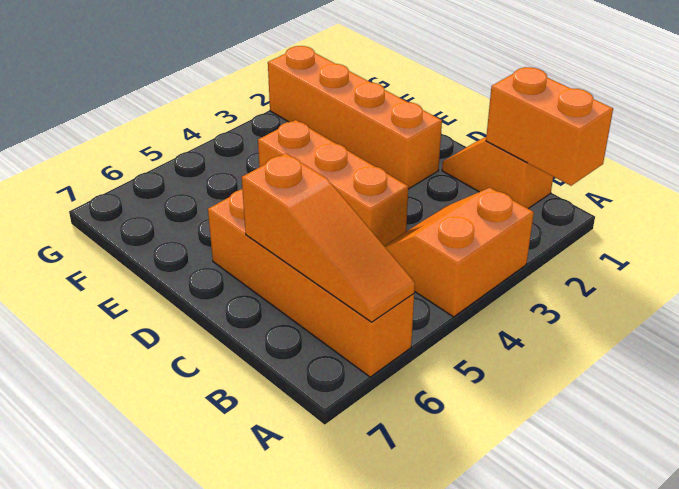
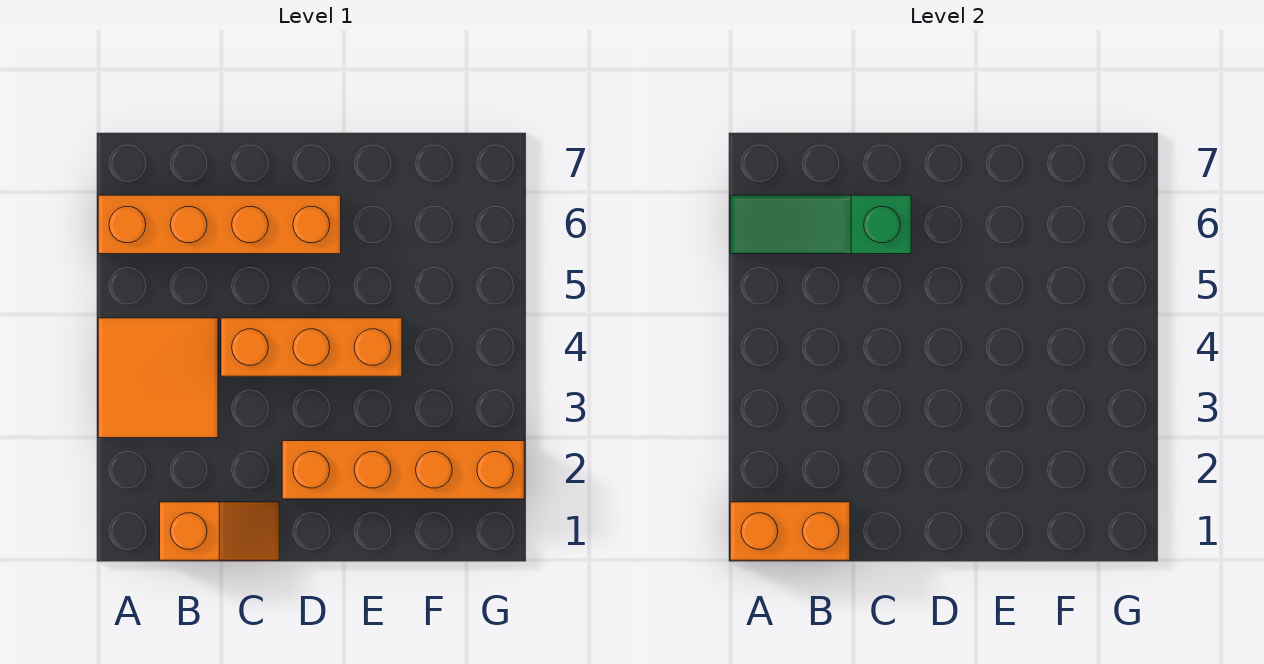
orange 2x2 slope [384,188,534,317] -> orange 2x2 tile [98,318,218,438]
orange 1x3 slope [242,153,415,322] -> green 1x3 slope [730,195,911,254]

